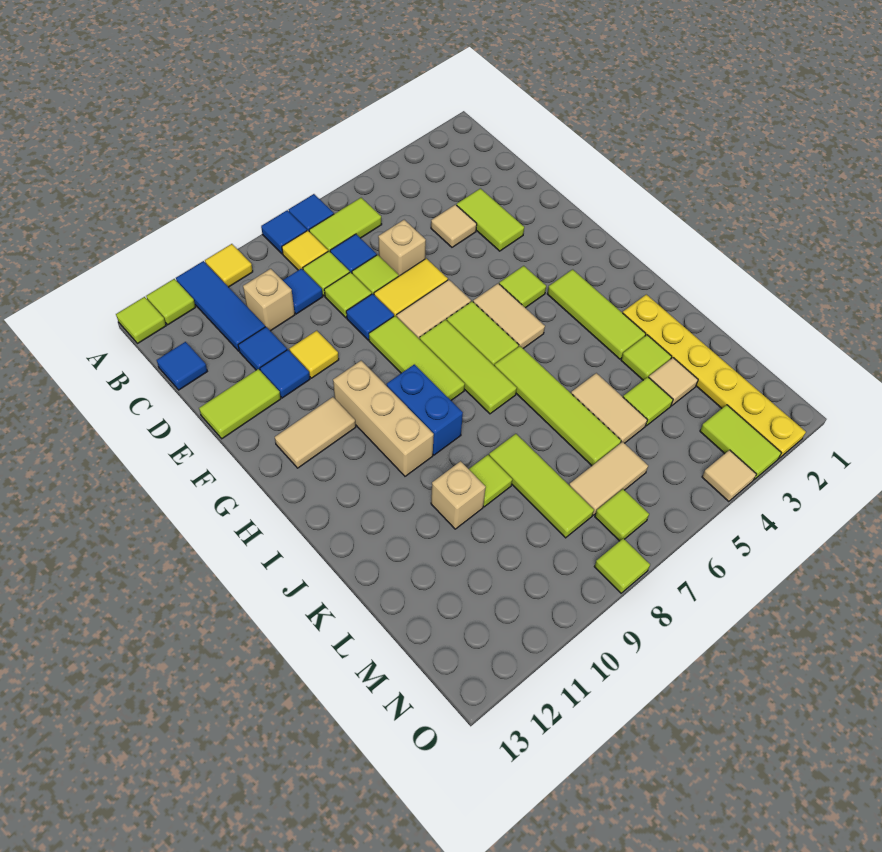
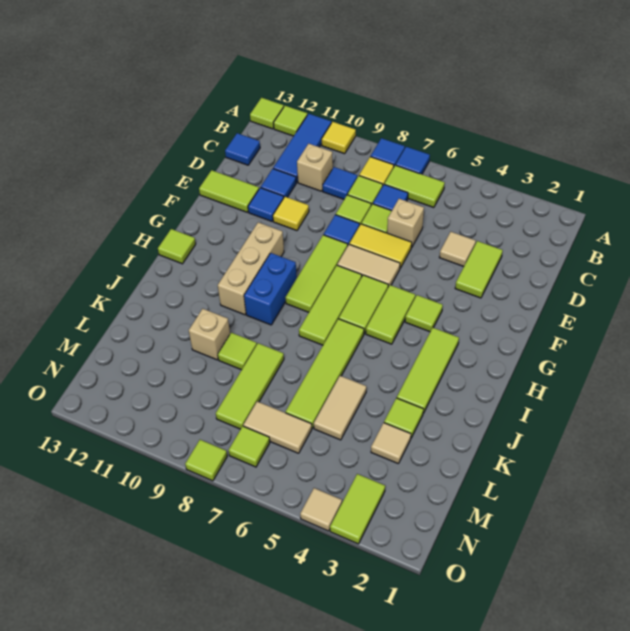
tan 1x2 tile [473,283,545,348] -> lime 1x2 tile [366,285,415,344]
tan 1x2 tile [275,397,356,468] -> none
yellow 1x6 plate [623,294,806,459] -> none
lime 1x1 tile [623,377,673,426] -> lime 1x1 tile moved to [158,229,196,264]

